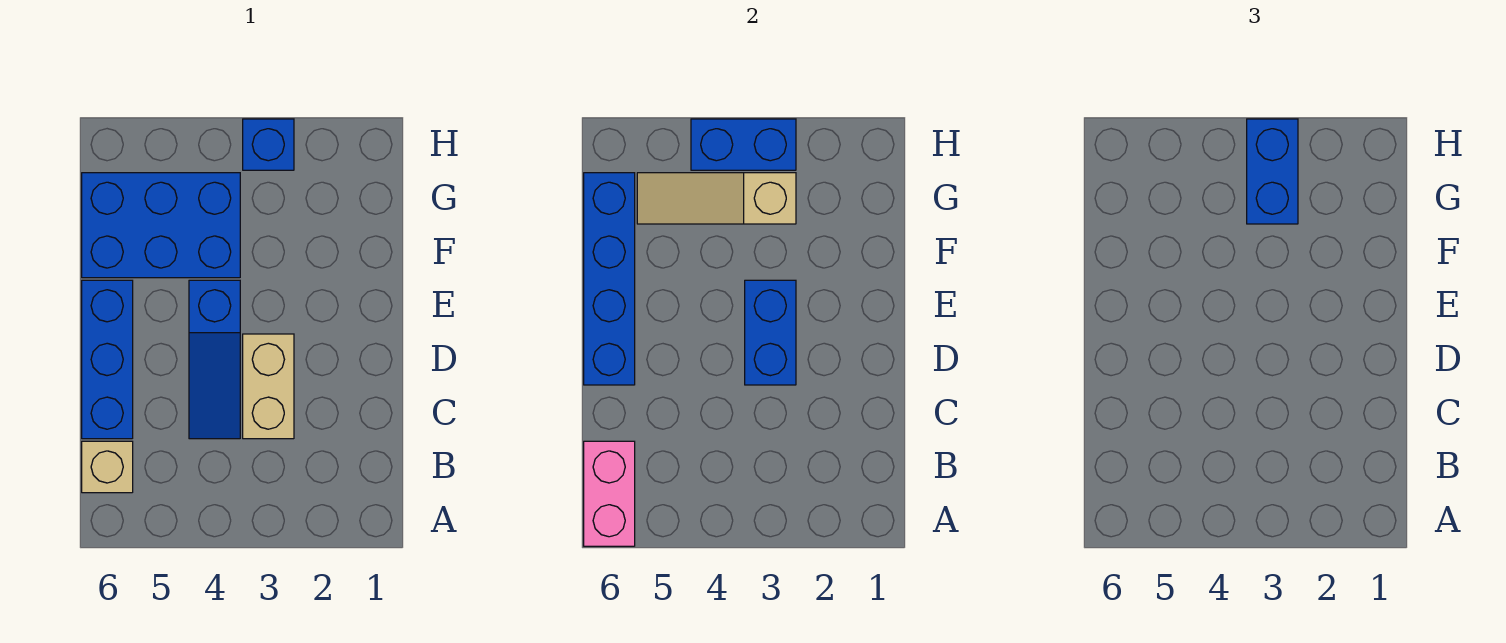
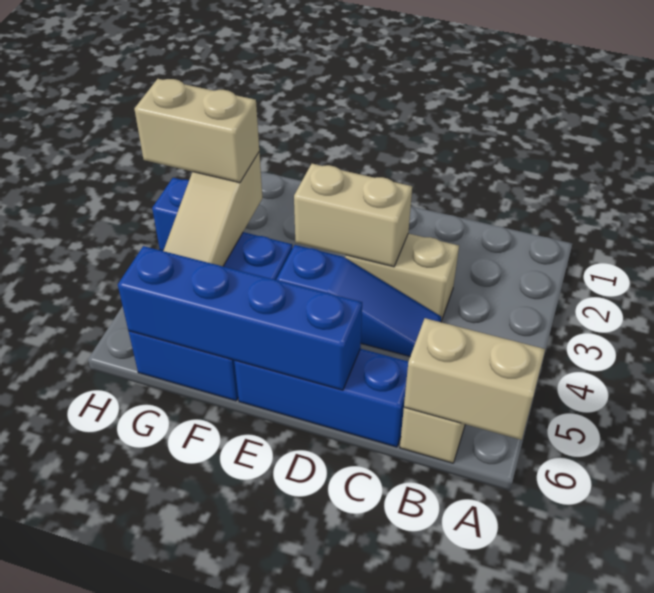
pink 1x2 brick [584,441,635,546] -> tan 1x2 brick [404,318,545,440]
blue 1x2 brick [745,280,796,385] -> tan 1x2 brick [294,164,412,267]
blue 1x2 brick [1247,119,1298,224] -> tan 1x2 brick [134,79,259,183]
blue 1x2 brick [691,119,796,170] -> none

